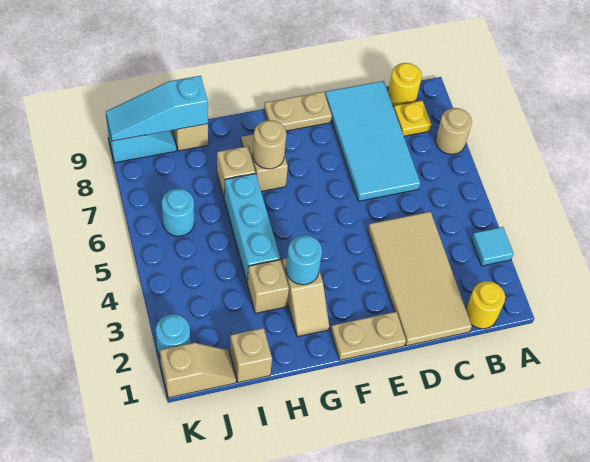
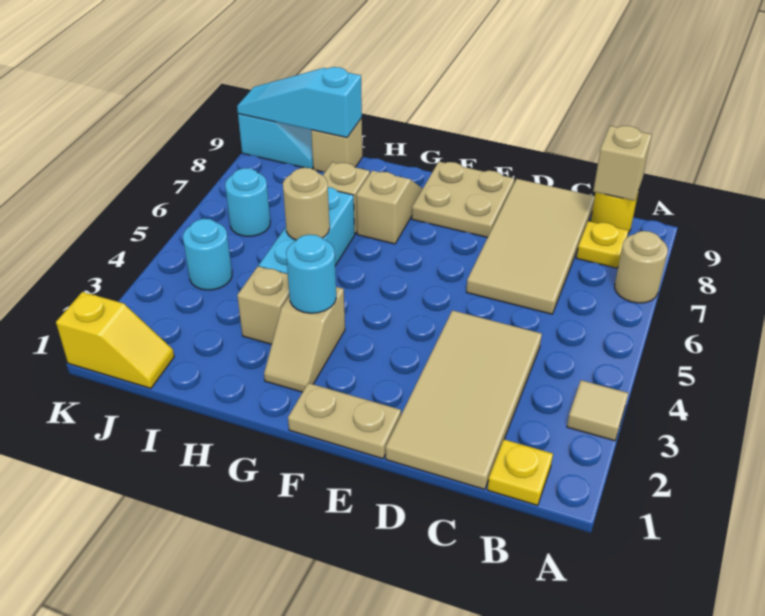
cyan 1x1 tile [472,227,514,266] -> tan 1x1 tile [567,380,628,441]
yellow 1x1 round brick [466,281,505,329] -> yellow 1x1 plate [488,440,553,506]
cyan 2x4 tile [325,81,420,201] -> tan 2x4 tile [466,179,595,314]
tan 1x2 plate [264,92,332,131] -> tan 2x2 plate [412,162,514,238]
tan 1x1 round brick [253,120,286,169] -> tan 1x1 round brick moved to [283,168,330,240]
tan 1x1 brick [230,328,272,383] -> tan 1x1 brick moved to [593,126,652,201]
tan 1x2 slope [160,343,236,398] -> yellow 1x2 slope [56,292,174,388]
cyan 1x1 round brick [156,314,190,356] -> cyan 1x1 round brick moved to [183,219,232,290]

